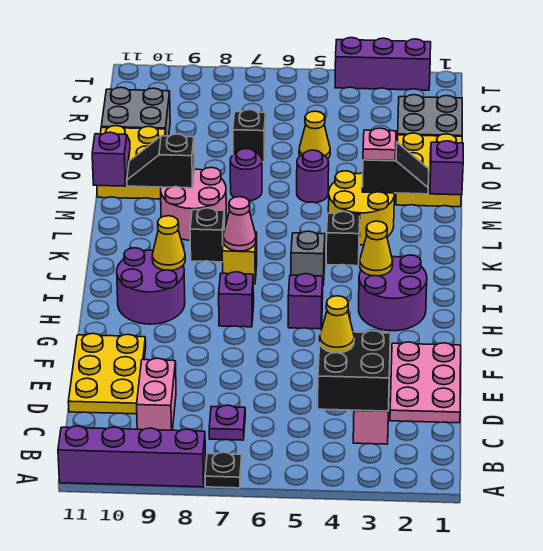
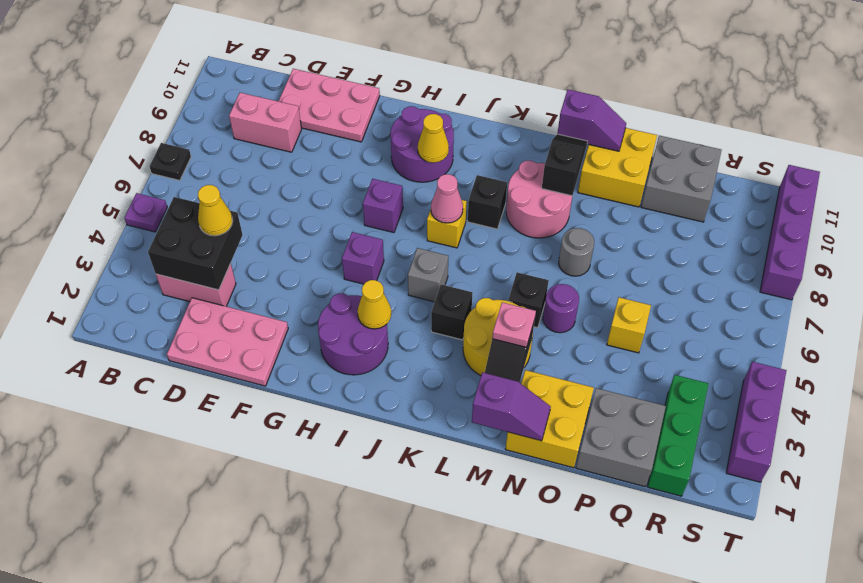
purple 1x4 brick [58,426,206,487] -> purple 1x4 brick moved to [760,165,820,300]
purple 1x1 plate [209,405,245,440] -> purple 1x1 plate moved to [124,193,167,232]
yellow 2x3 plate [68,333,146,414] -> pink 2x3 plate [279,69,380,142]
purple 1x1 round brick [230,149,262,201] -> grey 1x1 round brick [559,228,594,276]
yellow 1x1 cone [299,111,330,159] -> yellow 1x1 brick [607,297,651,353]
black 1x1 brick [233,110,266,162] -> black 1x1 brick moved to [508,272,549,328]
none -> green 1x3 brick [647,375,708,496]

